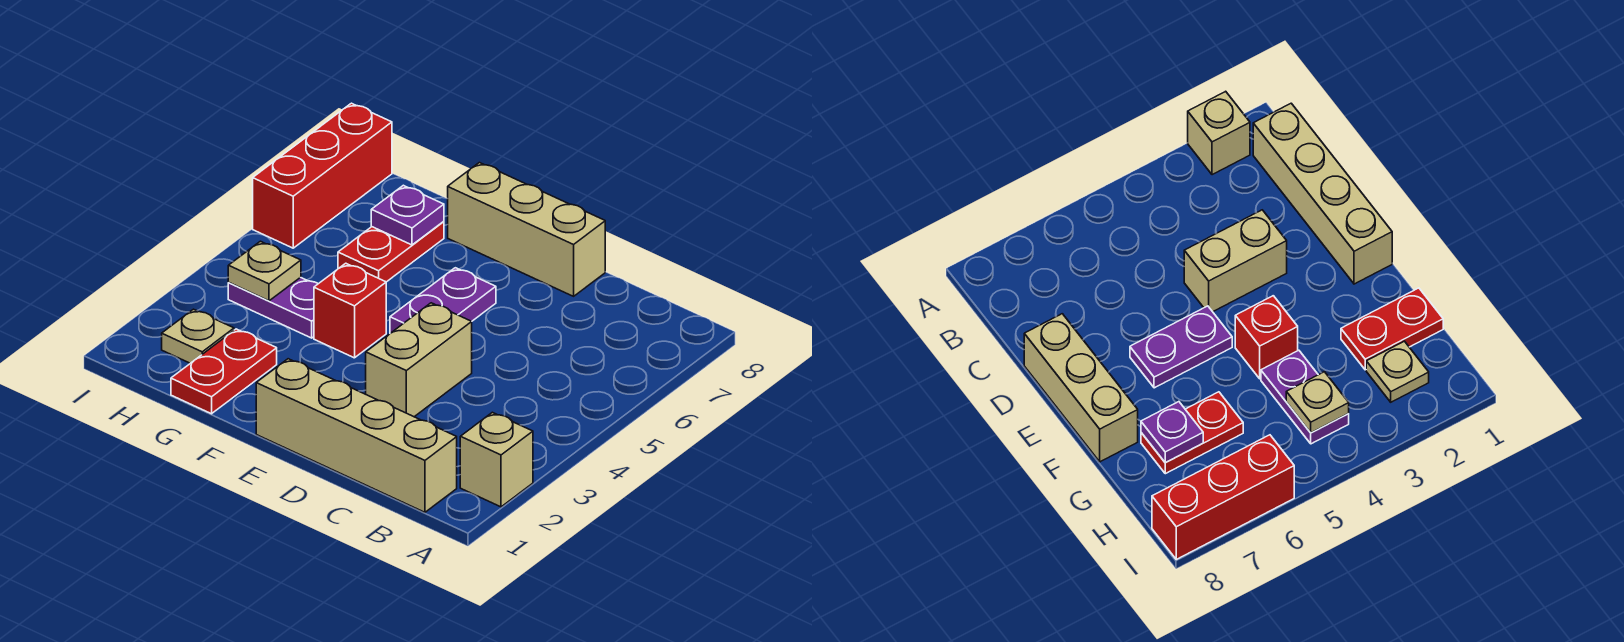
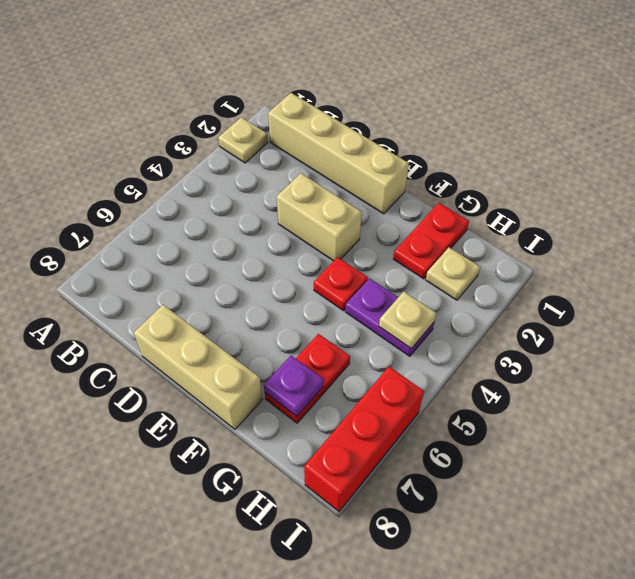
tan 1x1 brick [460,412,533,507] -> tan 1x1 plate [218,117,268,163]
tan 1x2 brick [366,303,472,417] -> tan 1x2 brick turned to [277,173,362,261]
purple 1x2 plate [390,268,496,333] -> none
red 1x1 brick [314,263,386,358] -> red 1x1 plate [314,257,368,311]

